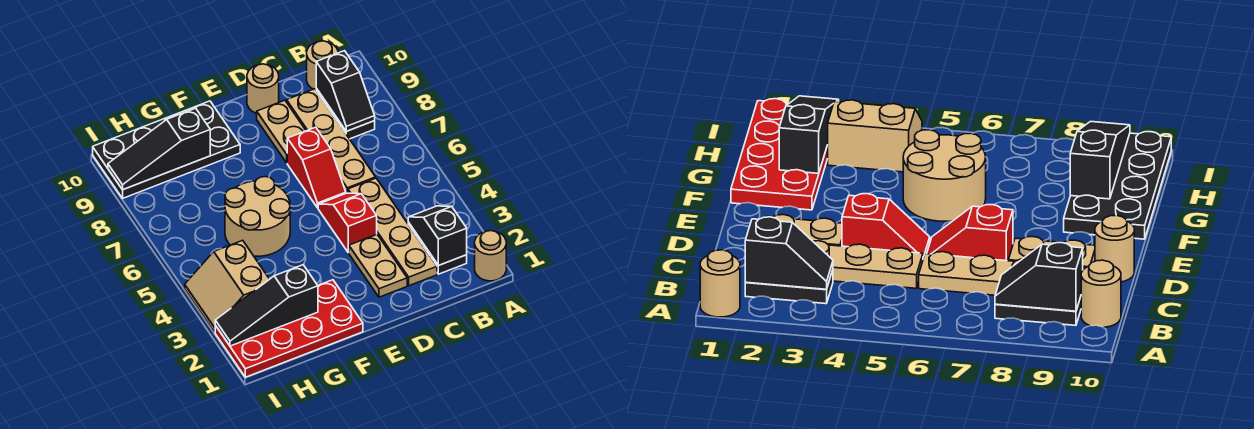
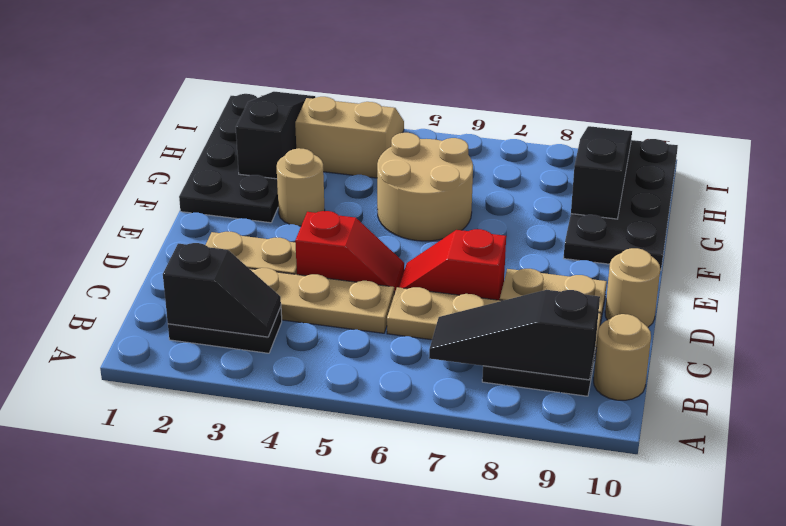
tan 1x1 round brick [475,231,506,281] -> tan 1x1 round brick moved to [277,148,325,226]
black 1x2 slope [316,51,375,131] -> black 1x3 slope [429,290,600,380]
red 2x4 plate [215,280,363,377] -> black 2x4 plate [179,94,278,223]

